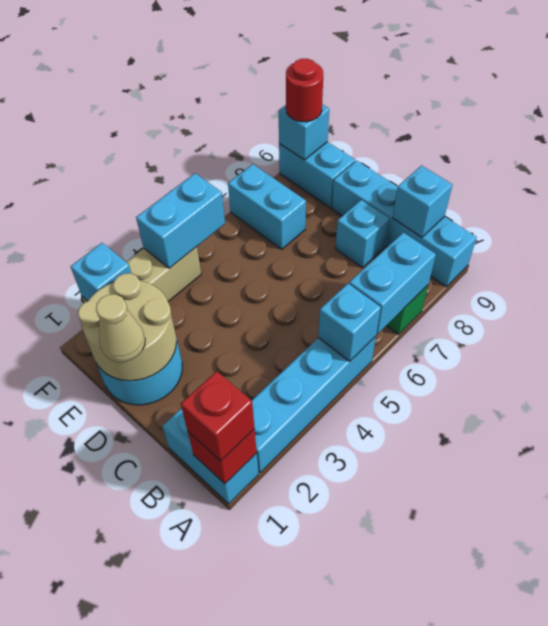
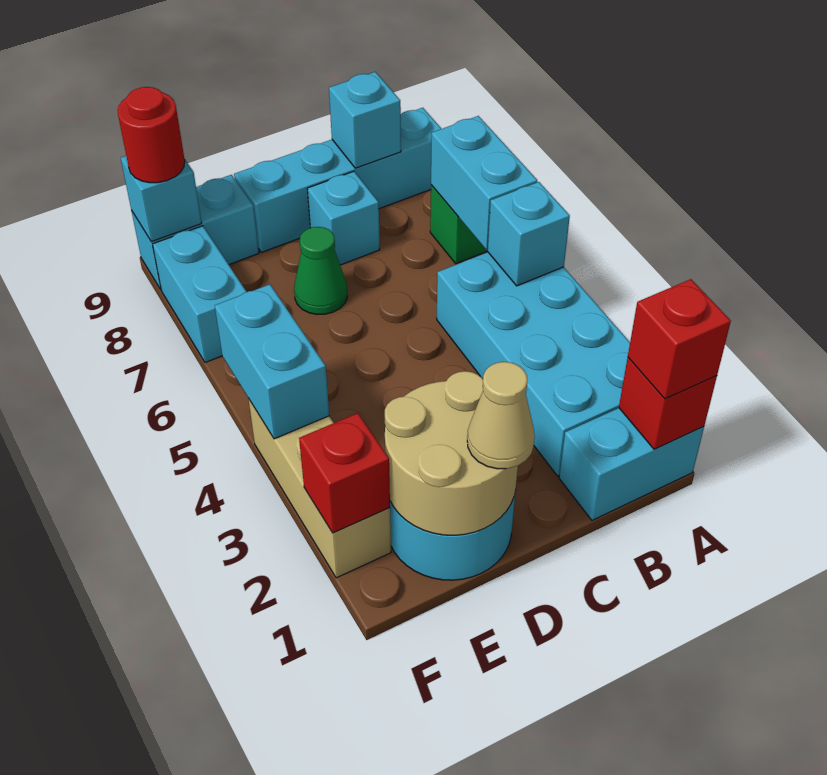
cyan 1x4 brick [252,336,376,473] -> cyan 2x4 brick [437,252,630,476]
none -> green 1x1 cone [294,227,347,314]
cyan 1x2 brick [228,164,306,249] -> cyan 1x2 brick turned to [153,226,247,362]
cyan 1x1 brick [70,243,131,301] -> red 1x1 brick [299,413,390,533]

